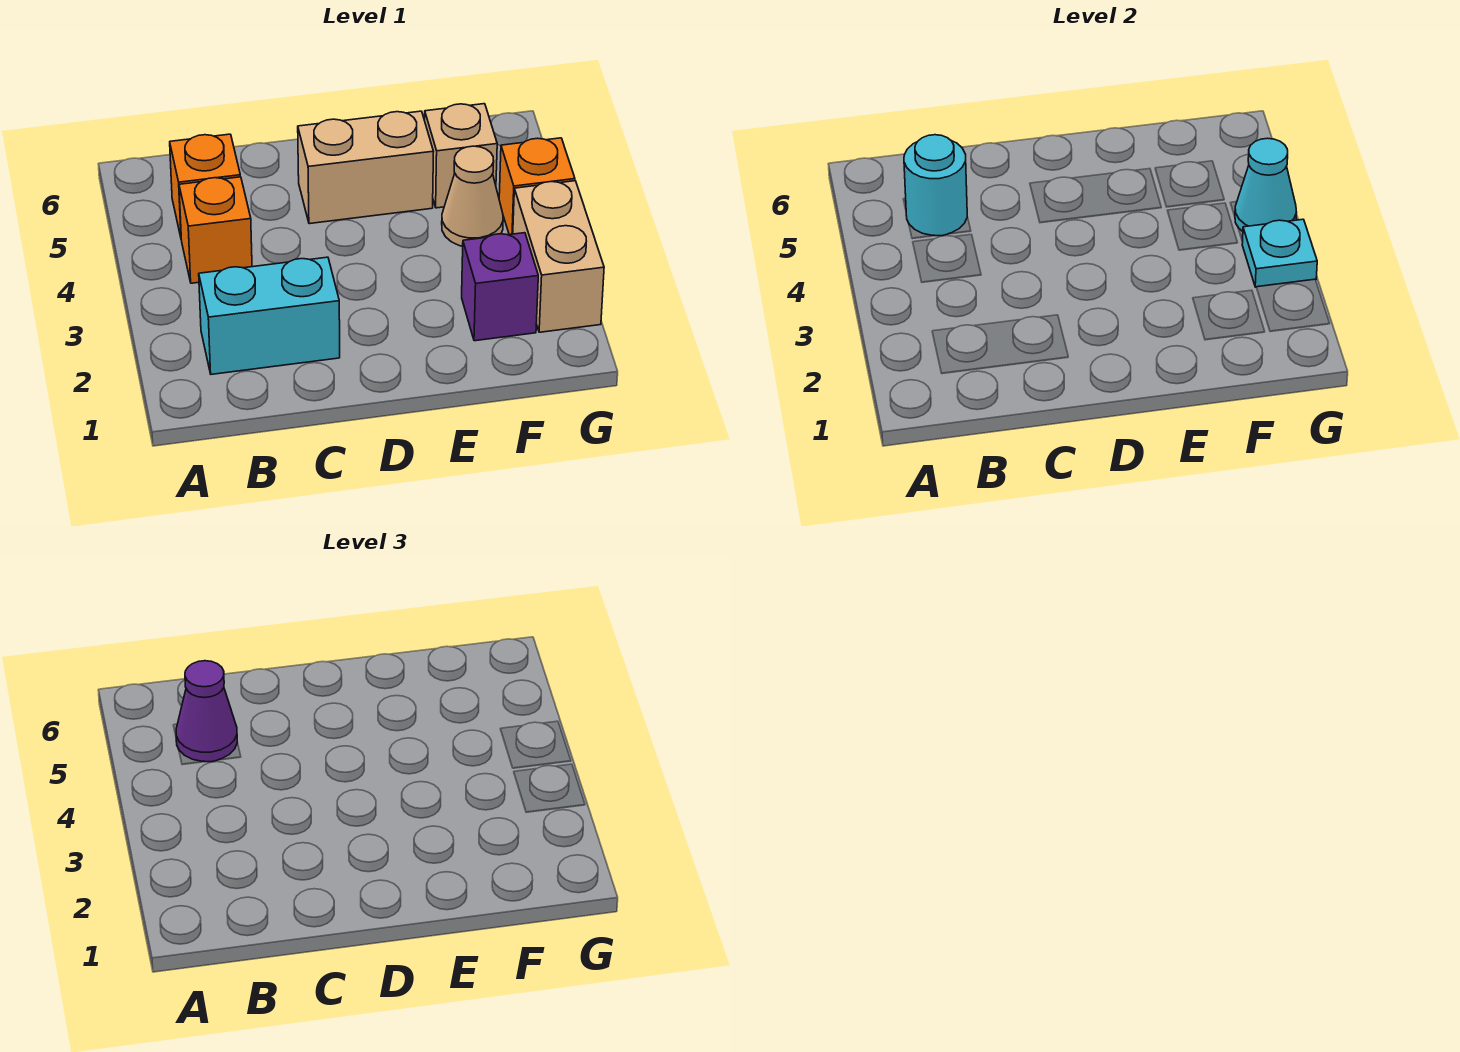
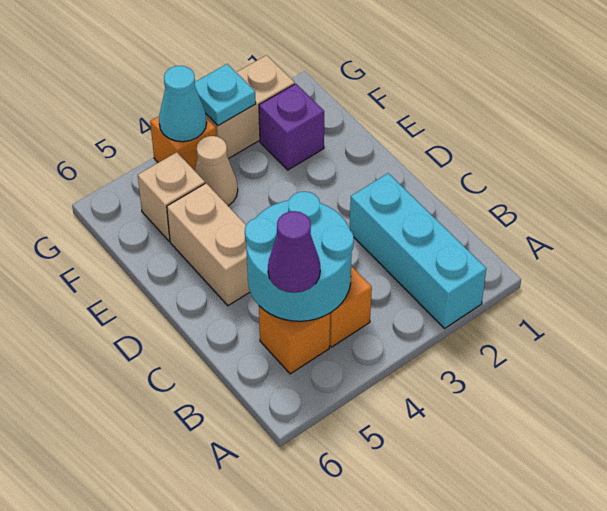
cyan 1x2 brick [199,257,340,374] -> cyan 1x3 brick [350,173,486,328]
cyan 1x1 round brick [904,135,967,236] -> cyan 2x2 round brick [245,191,354,321]

